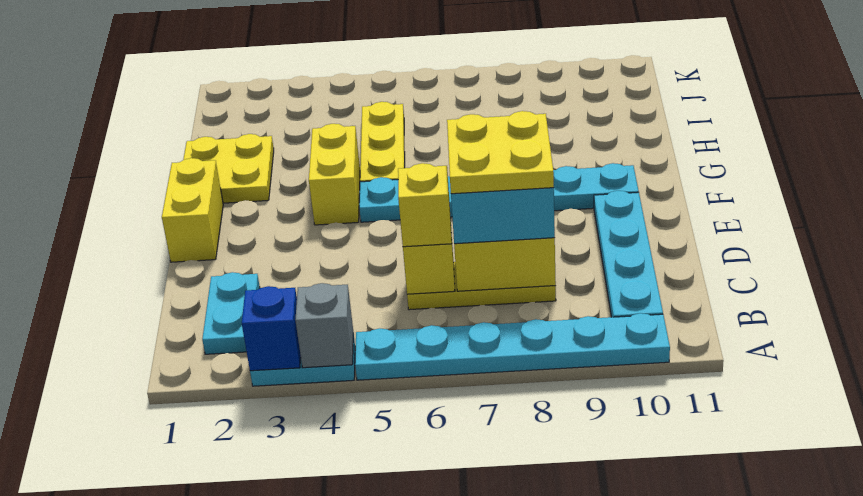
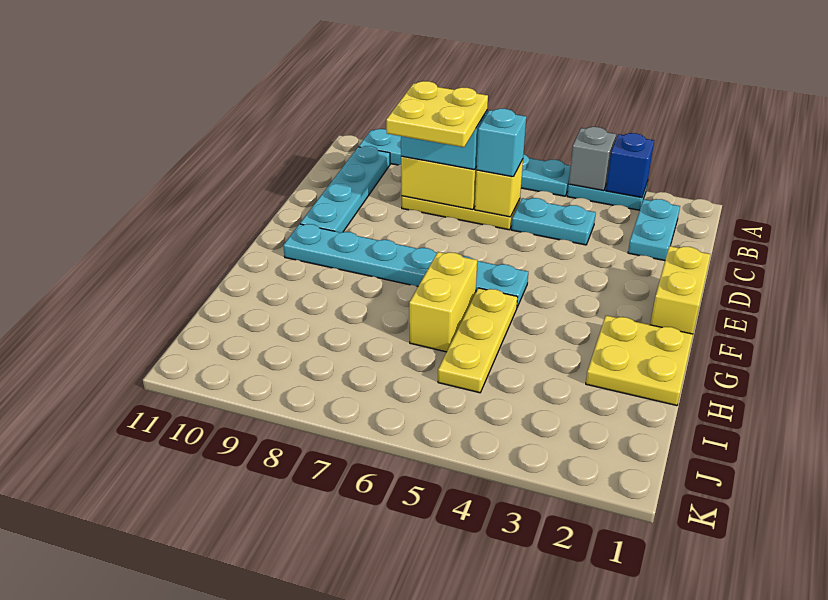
none -> cyan 1x2 plate [512,198,596,245]
yellow 1x1 brick [398,163,452,247] -> cyan 1x1 brick [477,109,526,177]
yellow 1x2 brick [309,124,360,225] -> yellow 1x2 brick moved to [409,252,477,352]

